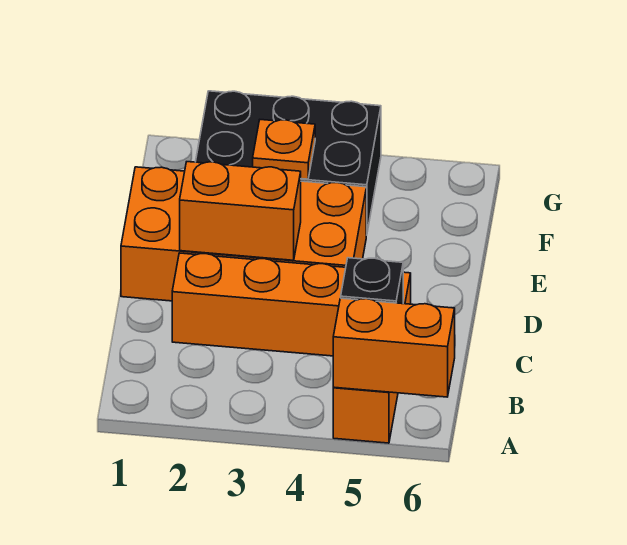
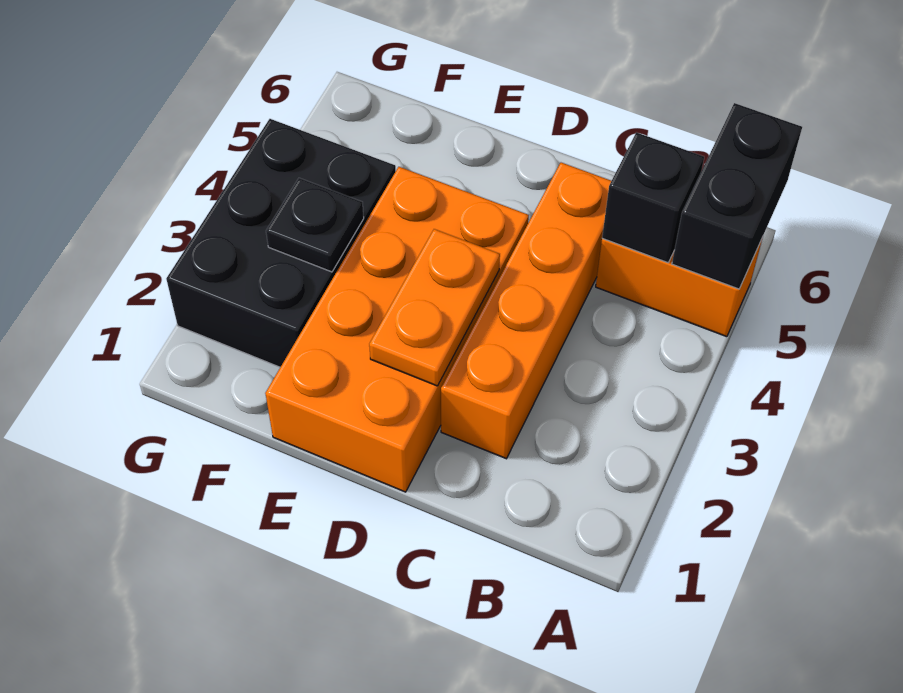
orange 1x2 brick [333,298,455,397] -> black 1x2 brick [672,103,802,289]
orange 1x2 brick [180,162,301,260] -> orange 1x2 plate [369,229,500,386]
orange 1x1 plate [253,120,315,179] -> black 1x1 plate [266,178,364,272]

